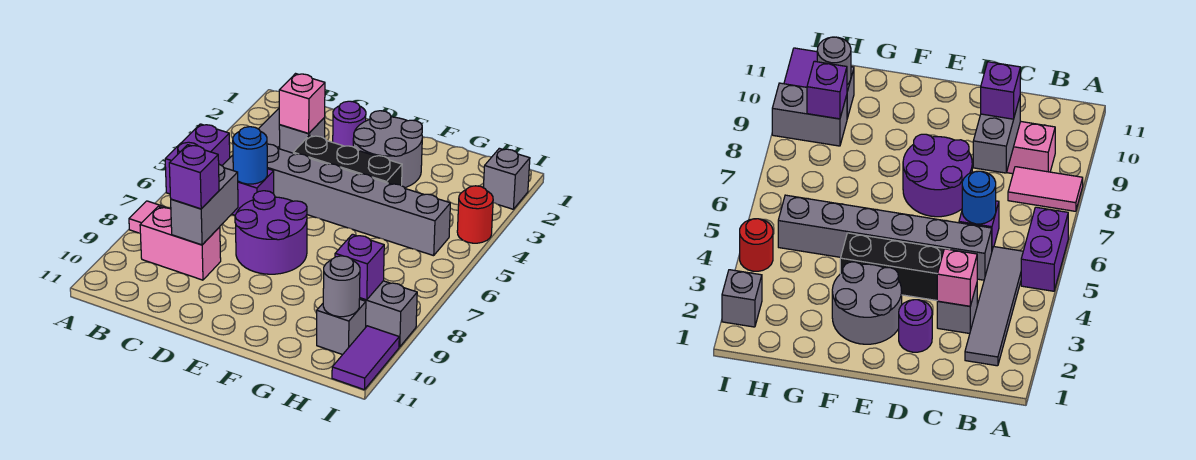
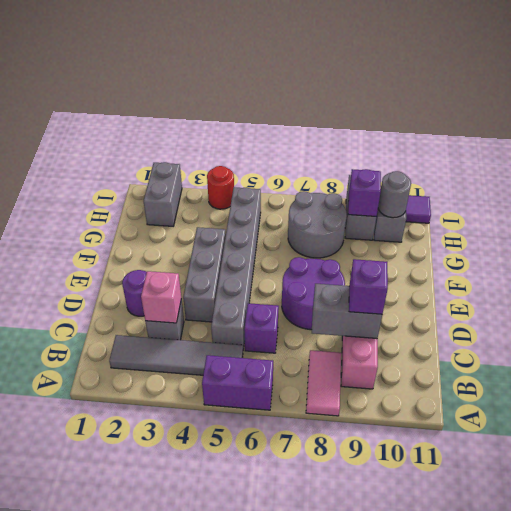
blue 1x1 round brick [233,127,267,184] -> none
black 1x3 brick [293,135,402,186] -> grey 1x3 brick [183,227,226,322]
grey 2x2 round brick [353,111,422,188] -> grey 2x2 round brick moved to [288,191,347,258]
grey 1x1 brick [483,148,530,209] -> grey 1x2 brick [144,162,182,226]

